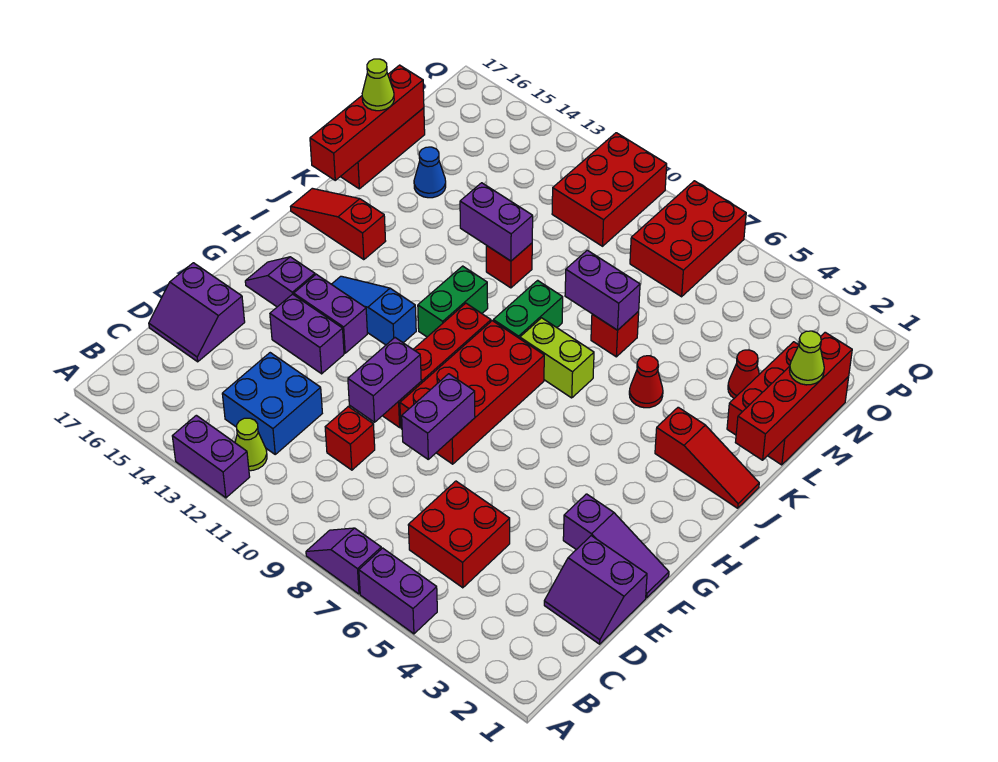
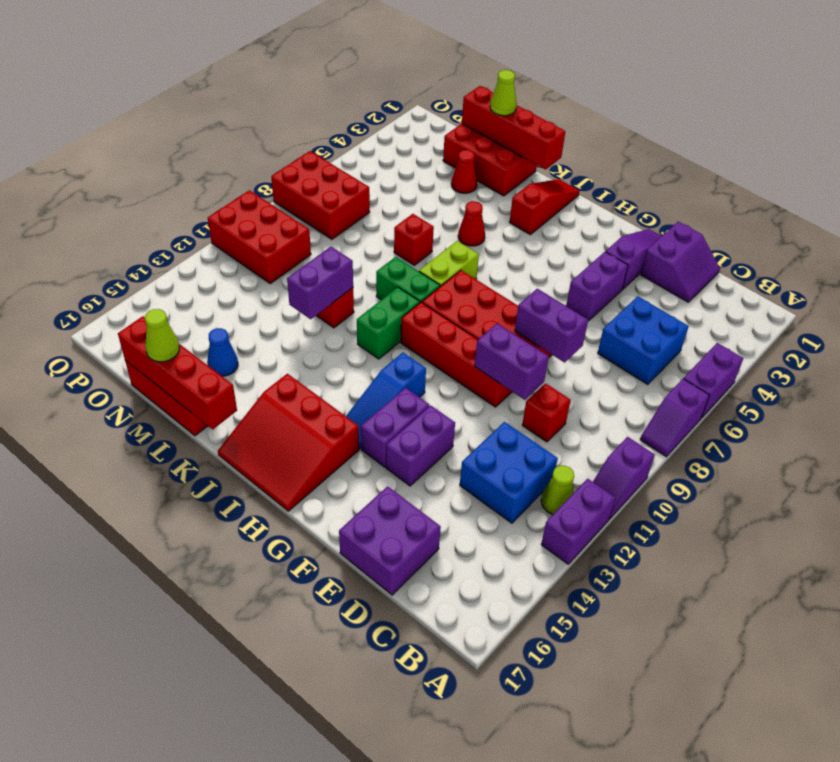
red 2x2 brick [408,481,510,588] -> blue 2x2 brick [598,296,689,385]
purple 2x2 slope [149,263,245,362] -> purple 2x2 brick [339,486,441,595]
purple 1x2 slope [245,257,315,307] -> purple 1x2 slope moved to [593,437,655,519]
green 1x2 brick [418,266,488,337] -> green 1x2 brick turned to [357,287,420,359]
red 1x3 slope [290,188,386,260] -> red 3x3 slope [218,374,359,511]
purple 1x2 brick [565,250,640,330] -> purple 1x2 brick moved to [566,252,628,320]

